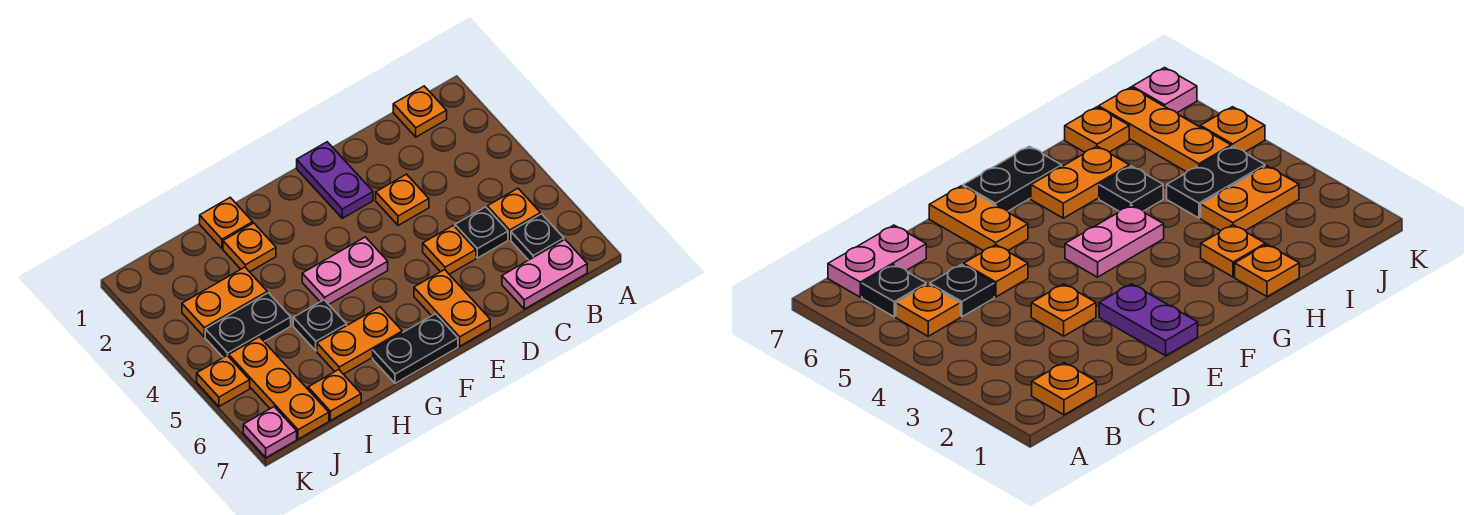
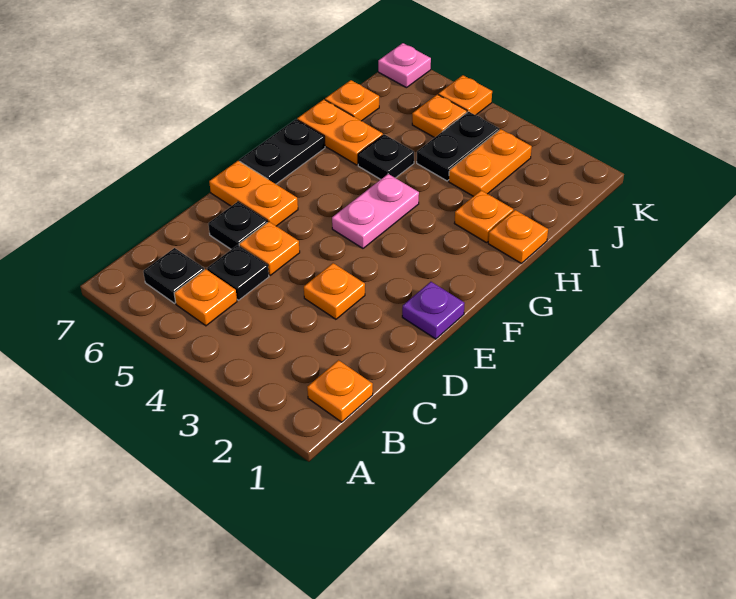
pink 1x2 plate [502,240,587,309] -> none
none -> black 1x1 plate [208,202,267,249]
purple 1x2 plate [297,142,373,218] -> purple 1x1 plate [402,282,465,339]
orange 1x2 plate [317,307,402,374] -> orange 1x2 plate turned to [297,99,383,165]
orange 1x3 plate [229,337,329,439] -> orange 1x1 plate [412,94,467,138]

